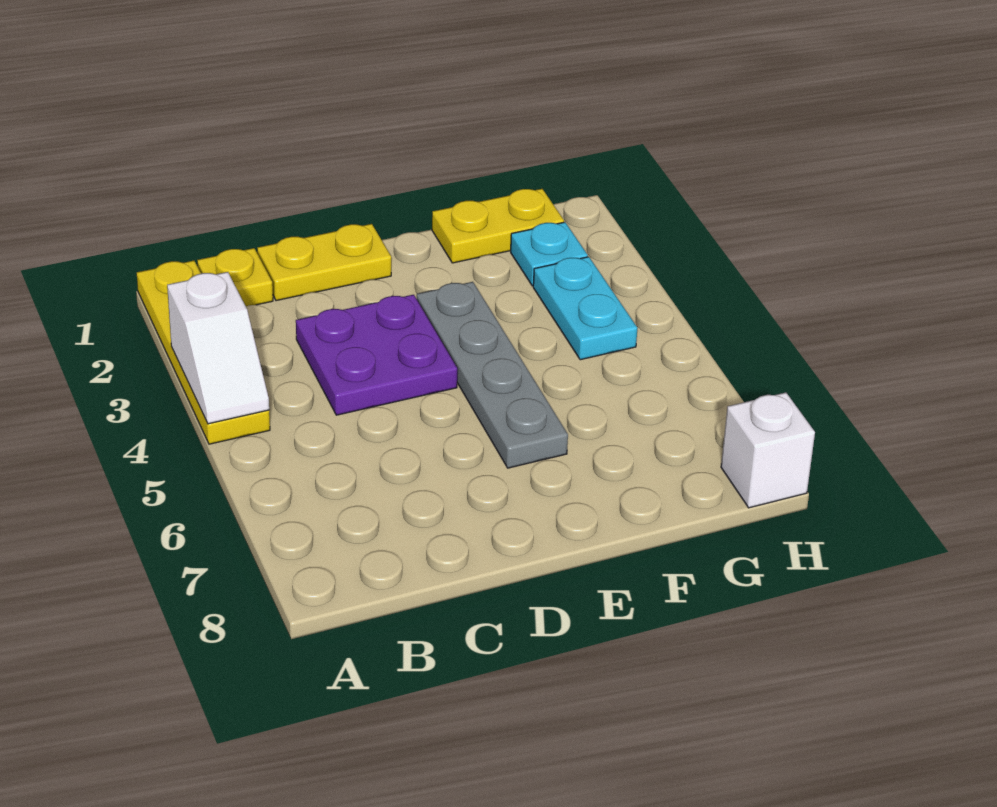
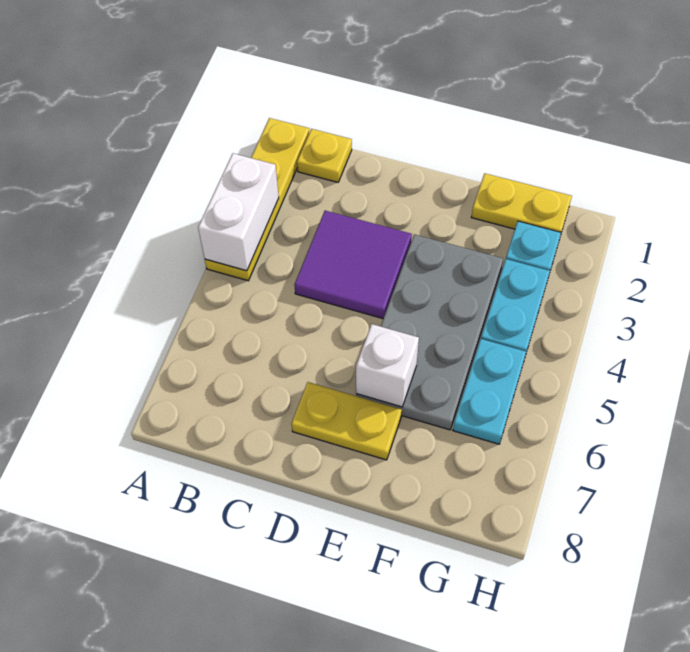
white 1x2 slope [167,272,269,424] -> white 1x2 brick [198,153,279,271]
yellow 1x2 plate [257,224,391,301] -> yellow 1x2 plate moved to [291,382,402,460]
purple 2x2 plate [296,295,457,415] -> purple 2x2 tile [294,211,412,319]
grey 1x4 plate [417,282,568,468] -> grey 2x4 plate [356,234,503,430]
none -> cyan 1x2 plate [453,339,526,444]
white 1x1 brick [721,392,815,508] -> white 1x1 brick moved to [356,324,419,407]

